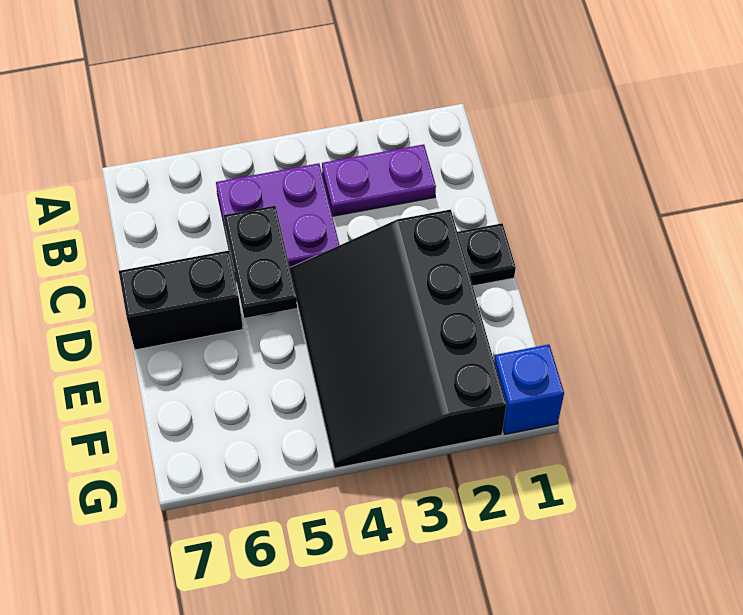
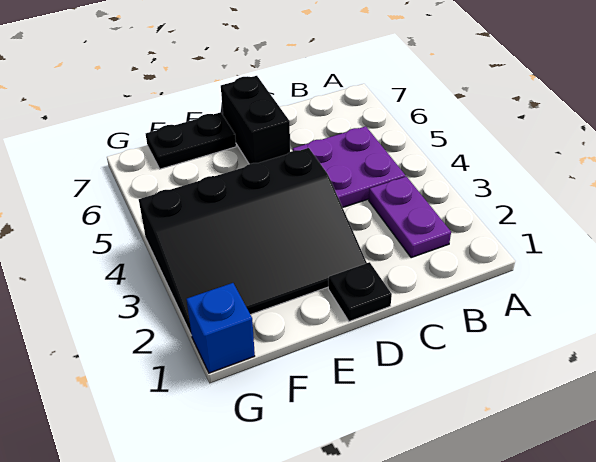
black 1x2 plate [224,206,297,318] -> black 1x2 plate moved to [146,112,236,169]
black 3x4 slope [290,210,506,468] -> black 3x4 slope turned to [139,148,367,335]

